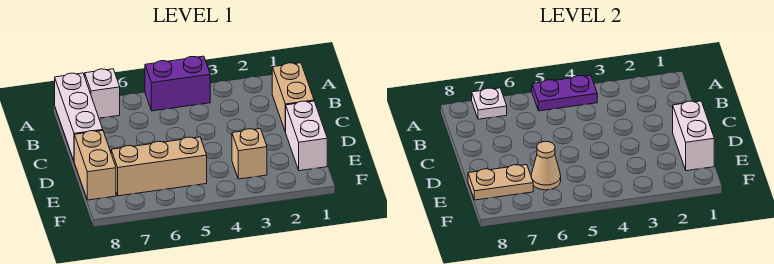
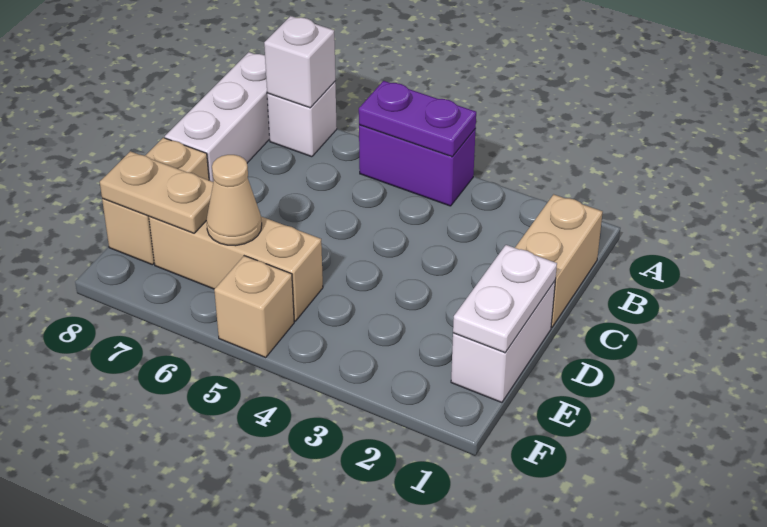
white 1x1 plate [472,88,507,119] -> white 1x1 brick [264,16,335,108]
white 1x2 brick [673,101,714,171] -> white 1x2 plate [453,245,557,353]
tan 1x1 brick [232,129,267,179] -> tan 1x1 brick moved to [214,256,294,357]

